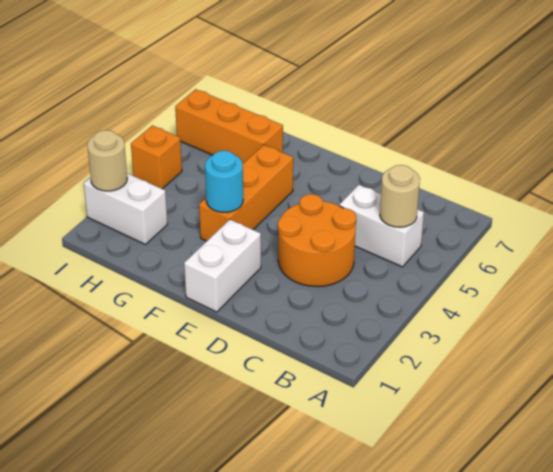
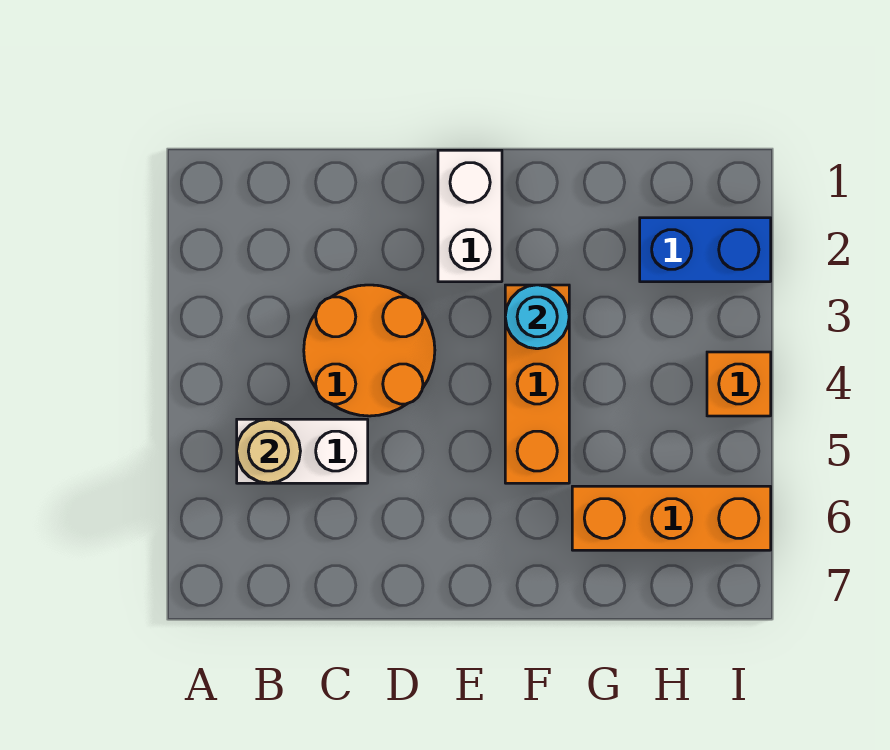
white 1x2 brick [84,173,167,245] -> blue 1x2 brick [640,218,771,282]
tan 1x1 round brick [87,130,127,191] -> none

